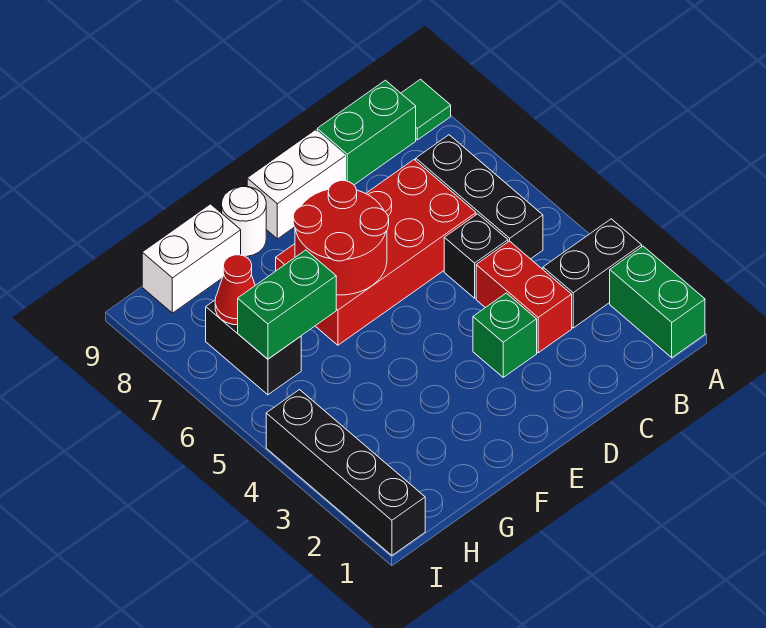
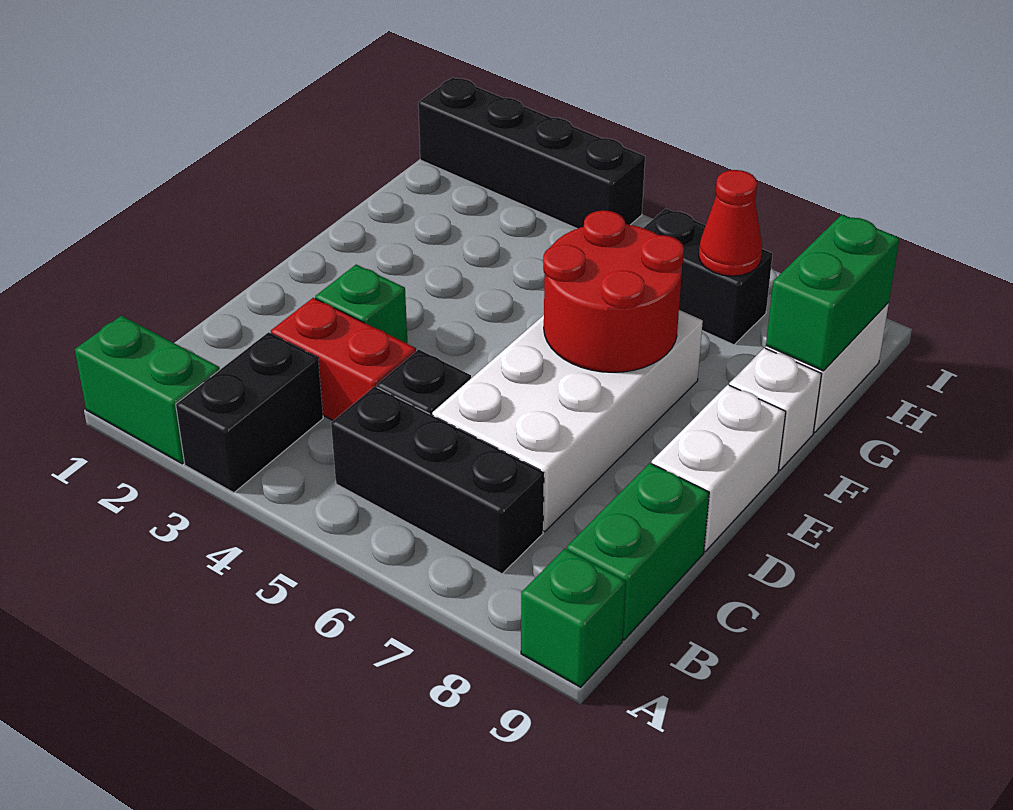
green 1x1 tile [401,79,451,140] -> green 1x1 brick [521,549,626,687]
red 2x4 brick [276,160,476,345] -> white 2x4 brick [432,310,703,532]
white 1x1 round brick [222,186,266,257] -> white 1x1 brick [729,348,822,471]
green 1x2 brick [238,250,336,359] -> green 1x2 brick moved to [766,215,899,371]

